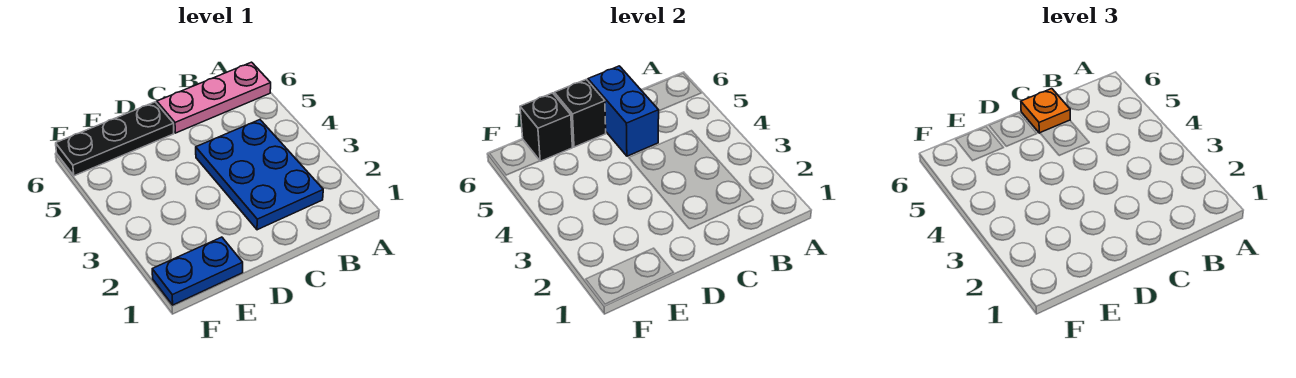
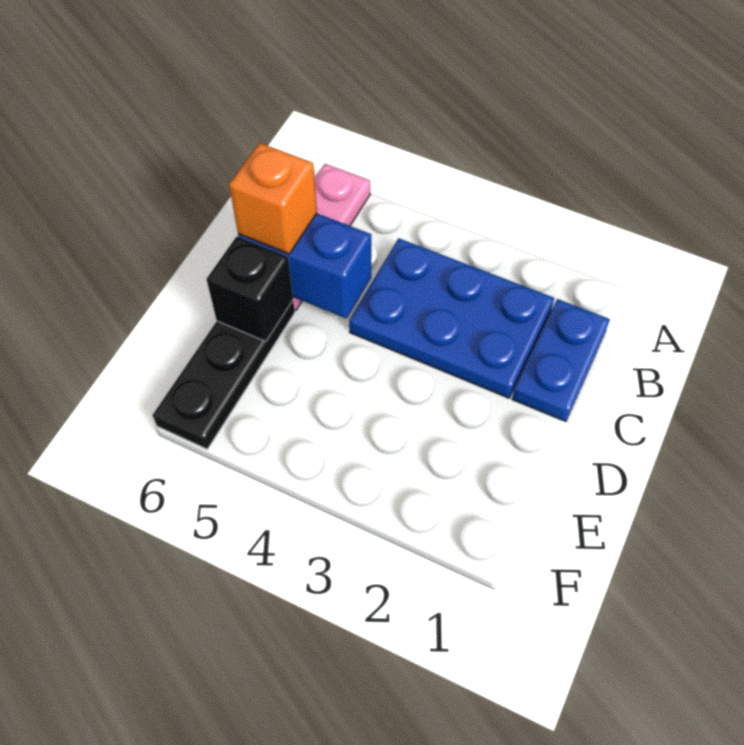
orange 1x1 plate [1021,89,1070,133] -> orange 1x1 brick [229,143,317,254]
blue 1x2 plate [152,237,243,305] -> blue 1x2 plate moved to [512,299,610,422]
black 1x1 brick [520,93,572,161] -> none

